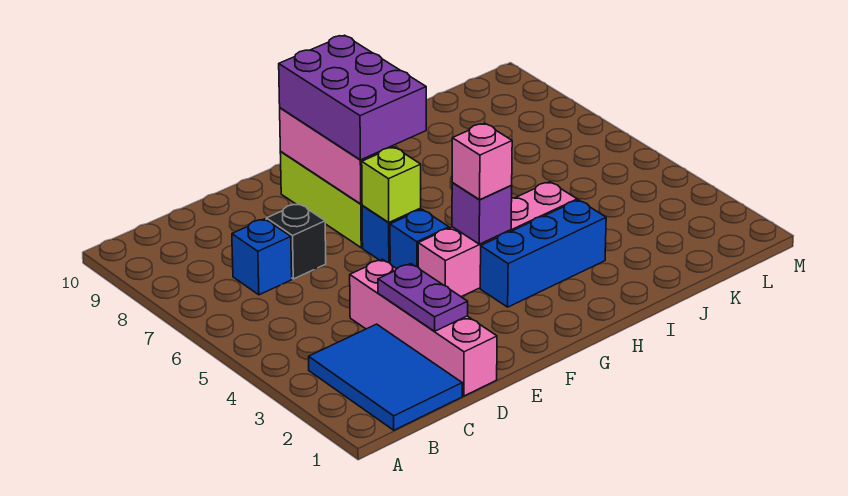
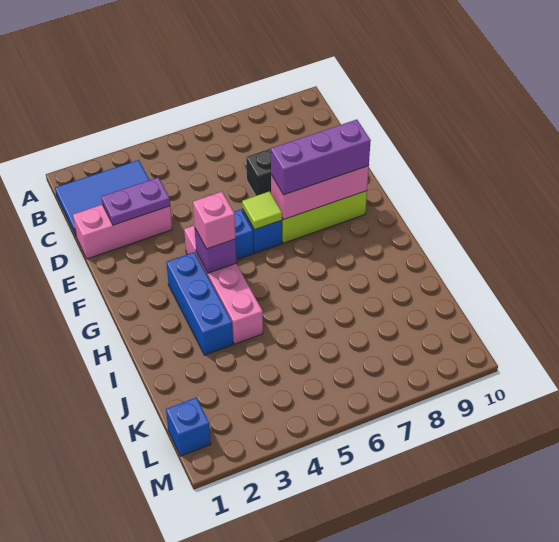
blue 1x1 brick [232,219,292,295] -> blue 1x1 brick moved to [166,398,211,456]
pink 1x4 brick [350,259,497,396] -> pink 1x3 brick [73,205,172,259]
lime 1x1 brick [362,147,421,223] -> lime 1x1 tile [242,191,282,230]
purple 2x3 brick [279,35,426,160] -> purple 1x3 brick [271,120,371,195]

